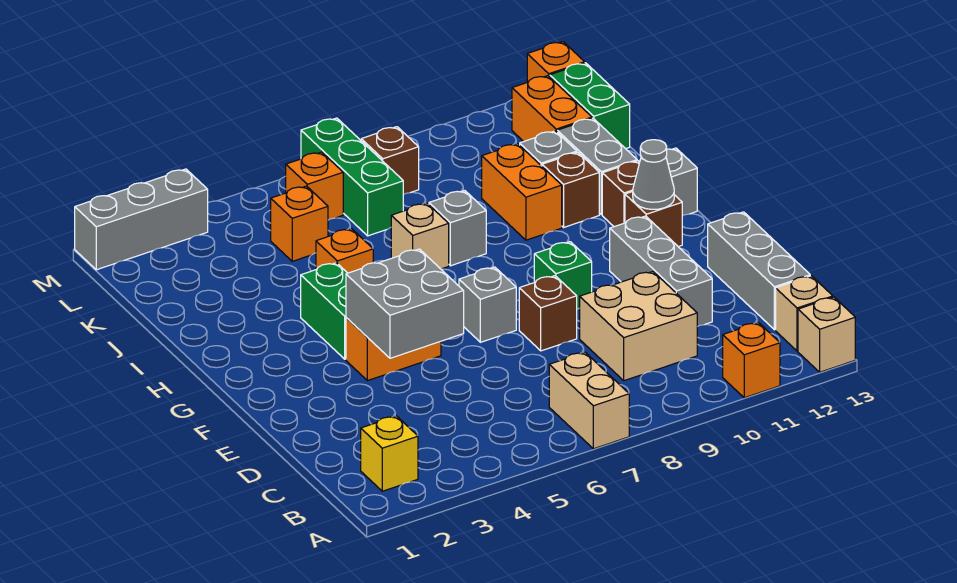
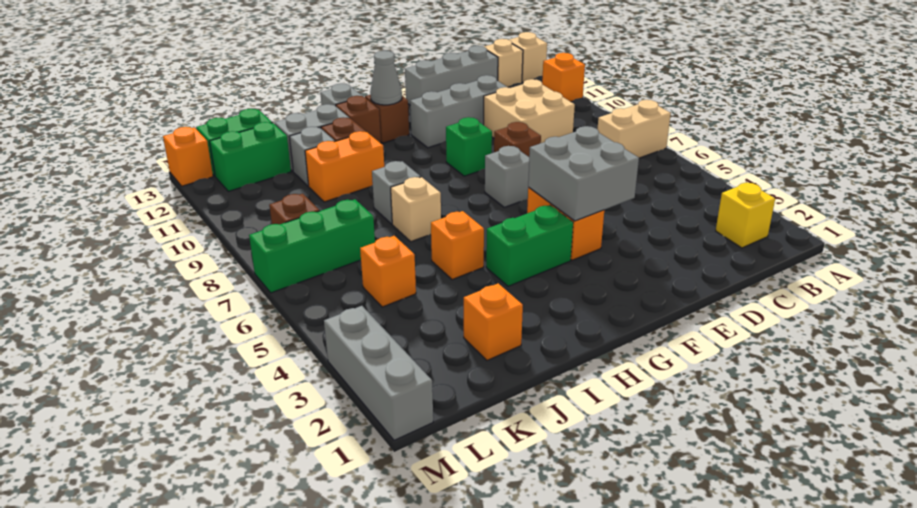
orange 1x2 brick [512,76,592,142] -> green 1x2 brick [210,122,291,191]
orange 1x1 brick [286,152,343,220] -> orange 1x1 brick moved to [464,283,523,360]

